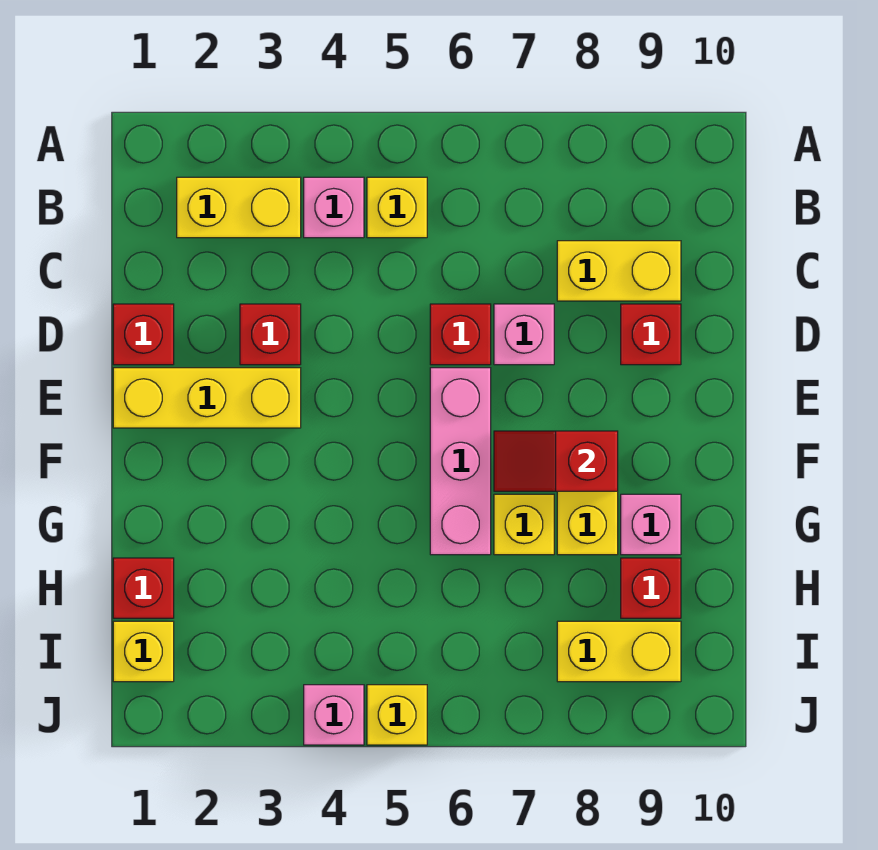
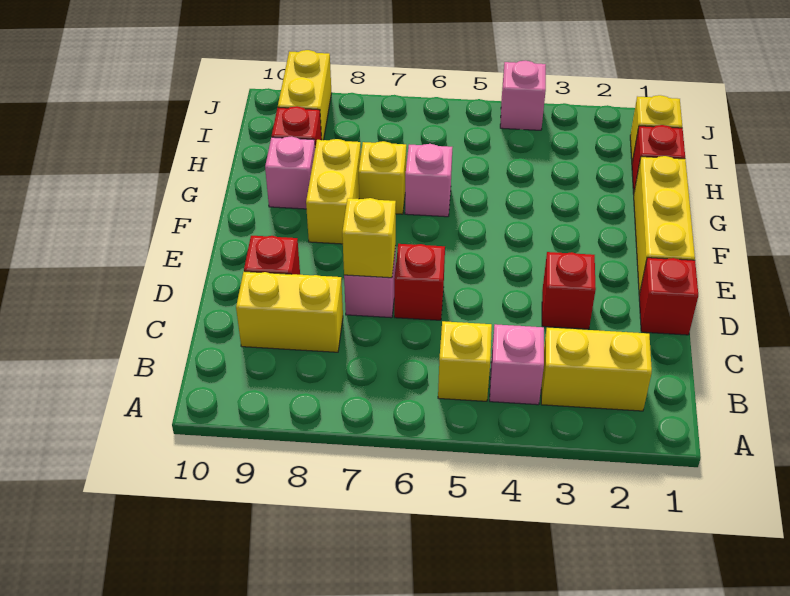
yellow 1x3 brick [113,368,301,428] -> yellow 1x3 brick turned to [634,156,695,295]
pink 1x3 brick [430,368,491,555] -> pink 1x1 brick [405,144,452,217]
red 1x2 slope [494,431,618,491] -> none
yellow 1x2 brick [557,621,681,682] -> yellow 1x2 brick turned to [278,50,331,140]
yellow 1x1 brick [367,685,427,745] -> yellow 1x1 brick moved to [342,198,396,278]

